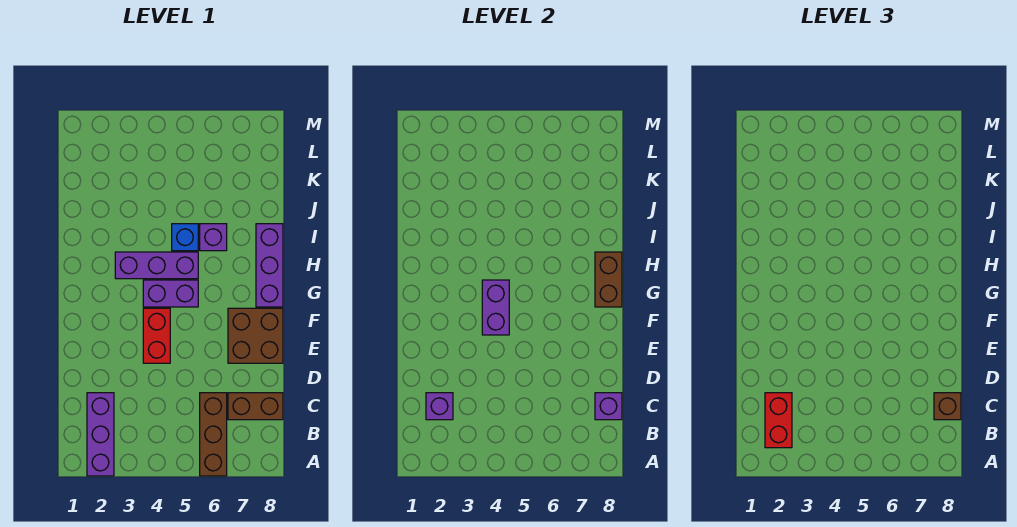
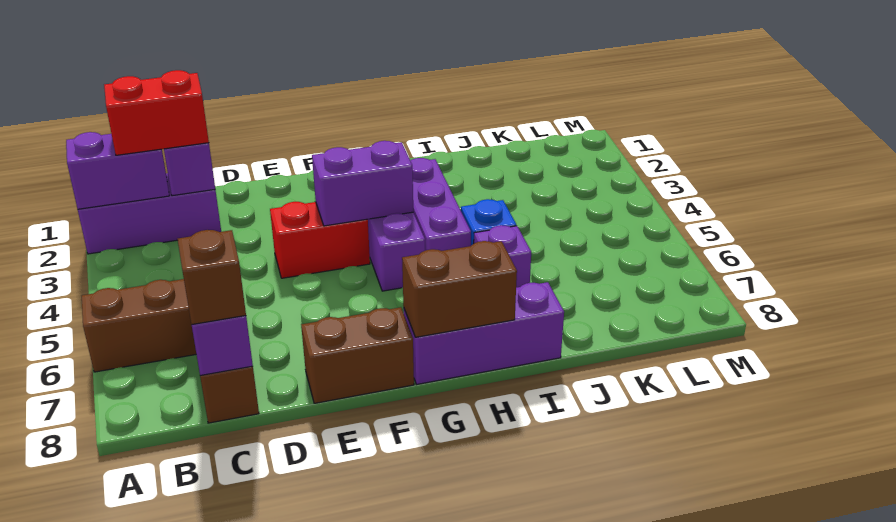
none -> purple 1x2 brick [66,132,169,209]
brown 2x2 brick [228,308,283,363] -> brown 1x2 brick [301,307,414,403]

